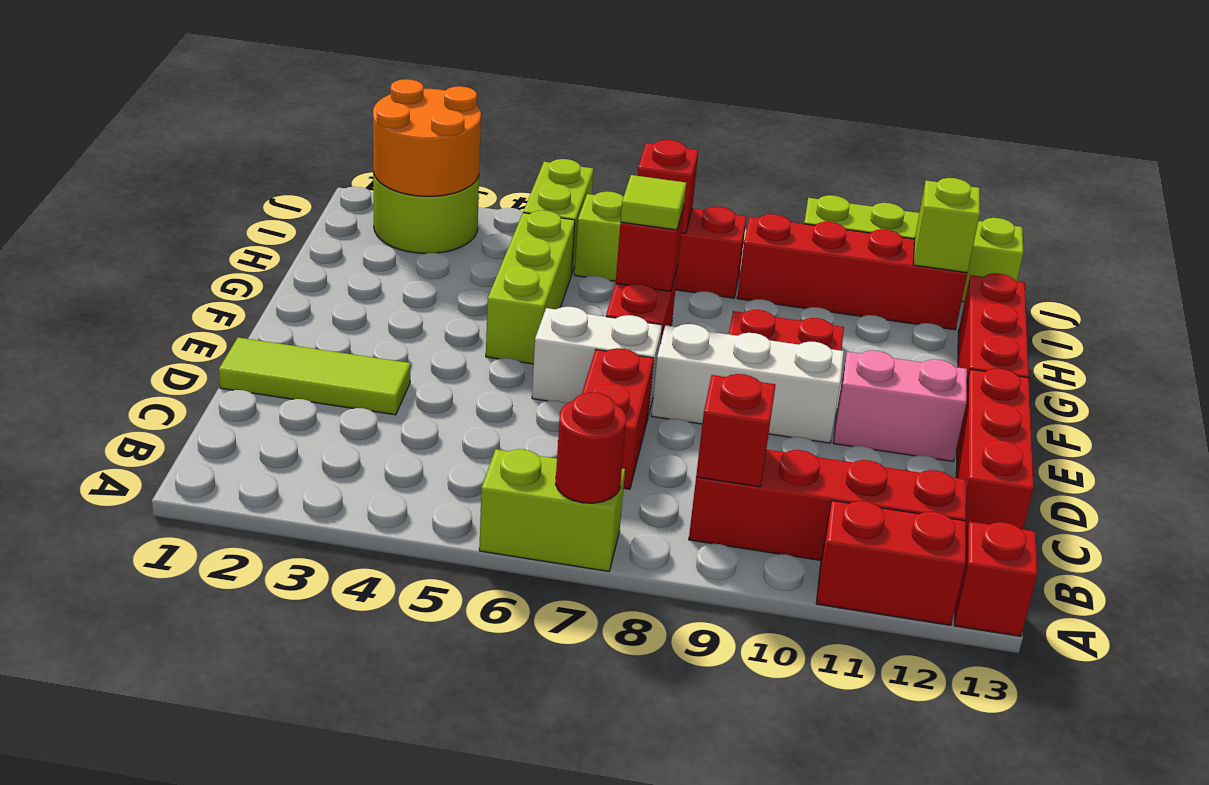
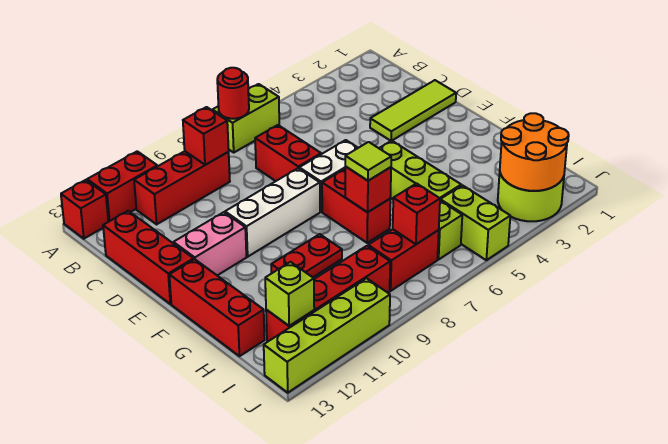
red 1x4 brick [689,450,966,560] -> red 1x3 brick [134,151,230,224]

